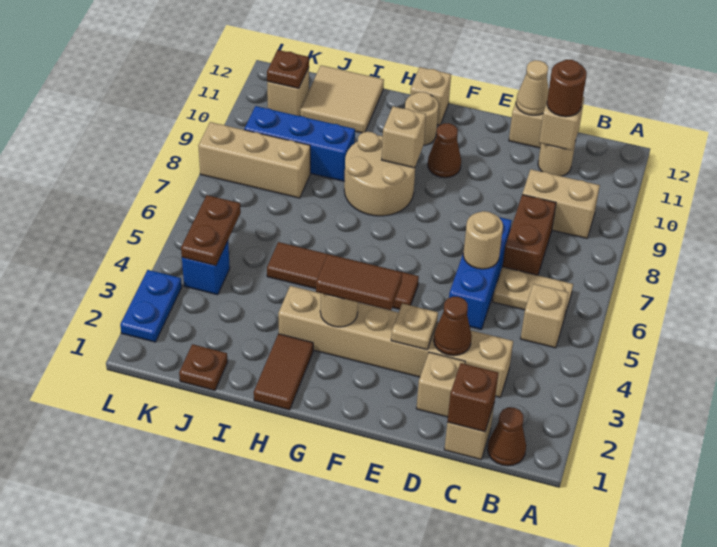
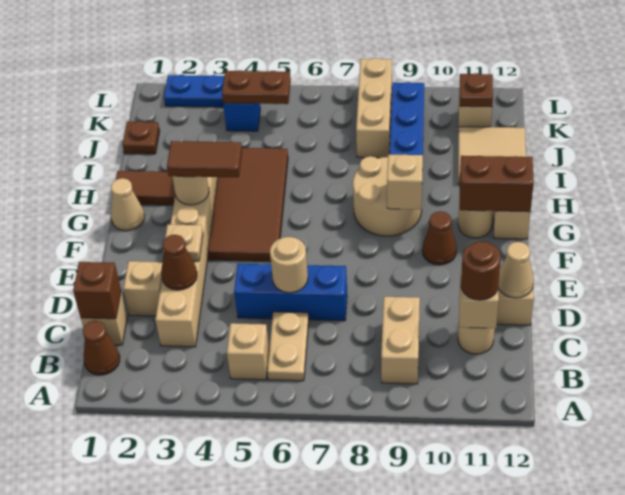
brown 1x2 brick [502,195,556,275] -> brown 1x2 brick moved to [460,156,534,212]
brown 1x2 tile [316,254,402,310] -> brown 1x2 tile turned to [167,141,242,177]
brown 1x4 tile [267,242,419,309] -> brown 2x4 tile [208,148,288,261]
none -> tan 1x1 cone [111,178,144,231]

